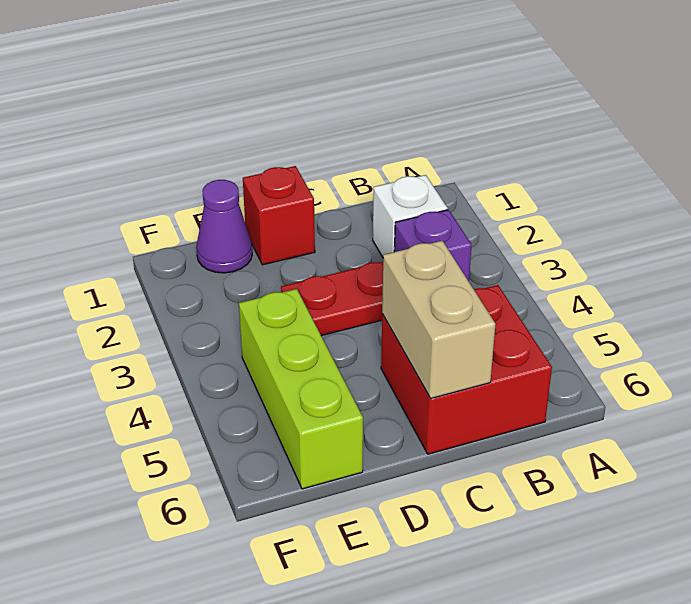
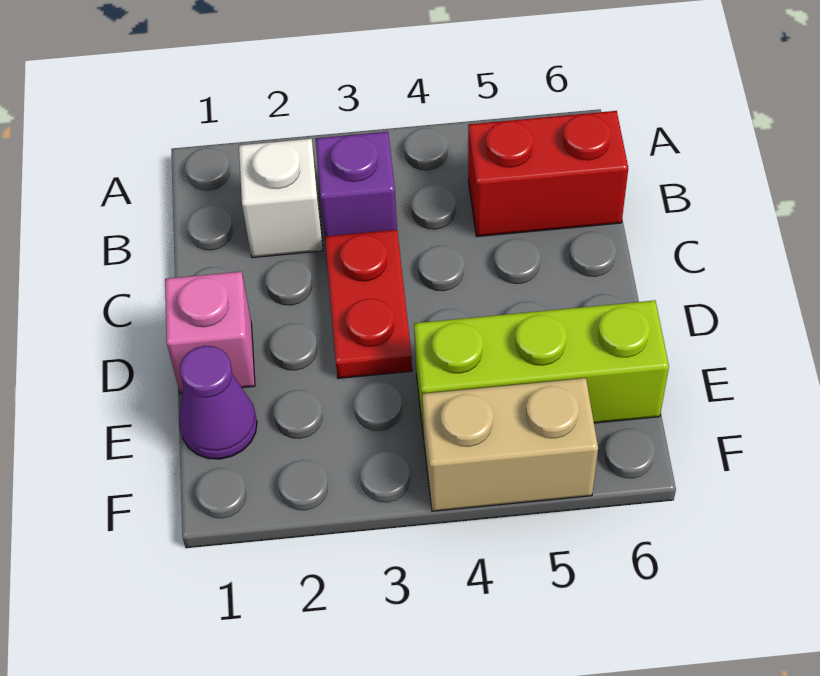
red 2x2 brick [381,285,552,454] -> red 1x2 brick [468,111,628,237]
tan 1x2 brick [382,241,495,398] -> tan 1x2 brick moved to [422,378,598,511]
red 1x1 brick [243,166,315,265] -> pink 1x1 brick [165,272,255,394]

